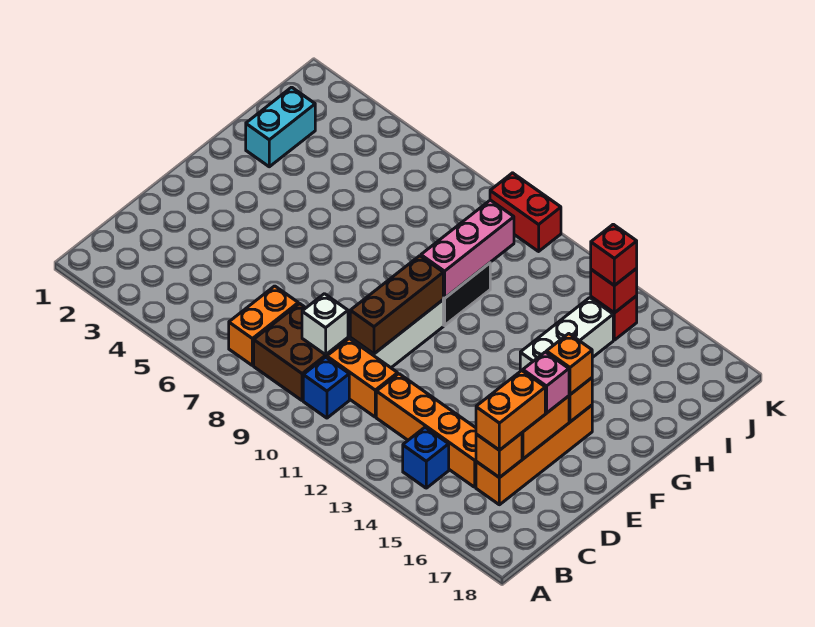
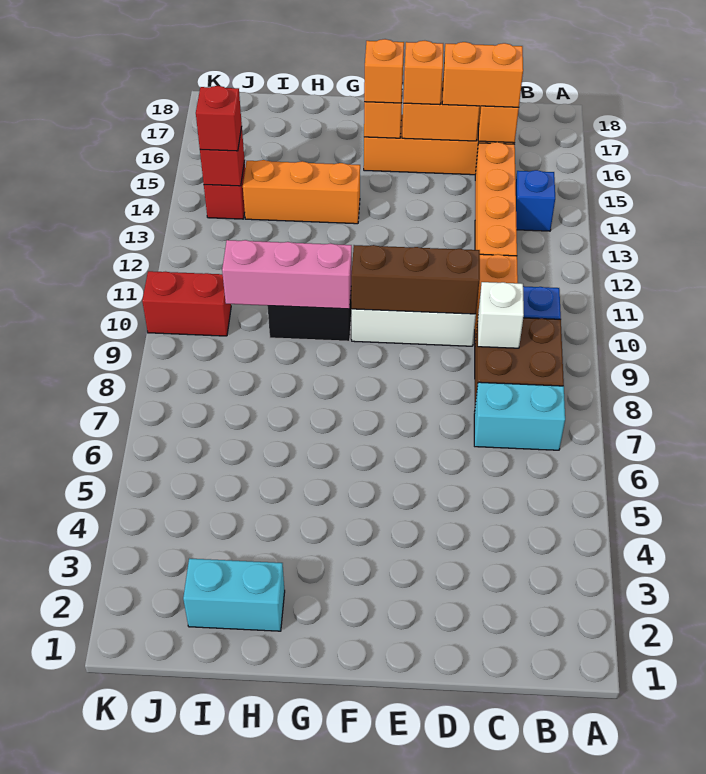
orange 1x2 brick [229,286,298,365] -> cyan 1x2 brick [474,382,565,450]
pink 1x1 brick [523,352,569,413] -> orange 1x1 brick [403,41,443,105]
white 1x3 brick [520,298,613,371] -> orange 1x3 brick [243,160,360,224]
red 1x2 brick [490,173,561,251] -> red 1x2 brick turned to [142,271,231,336]

